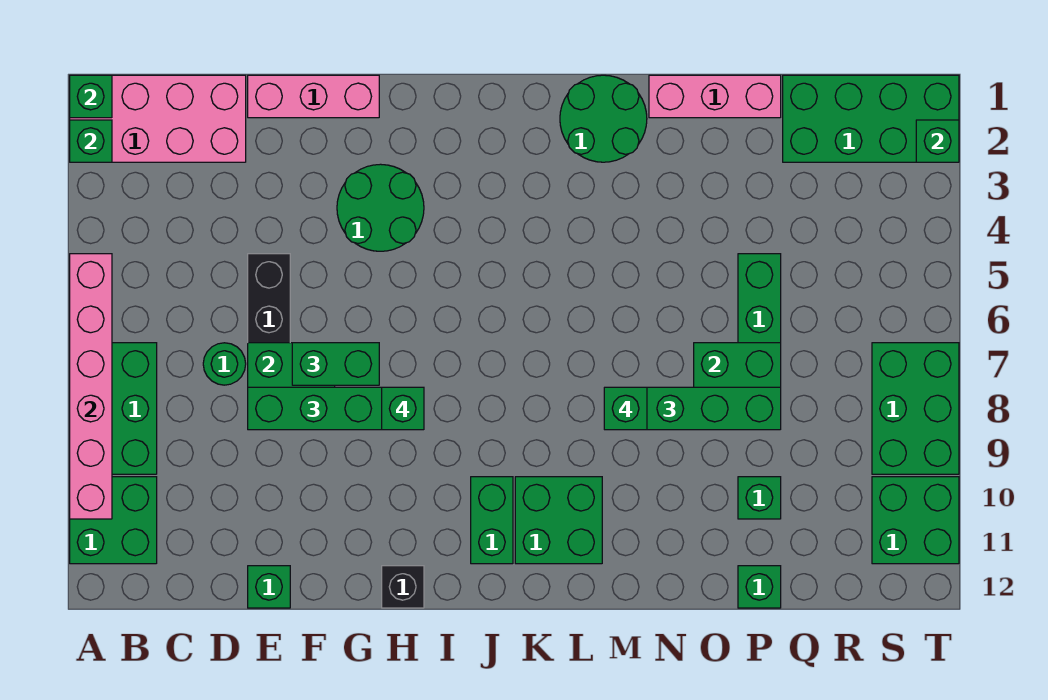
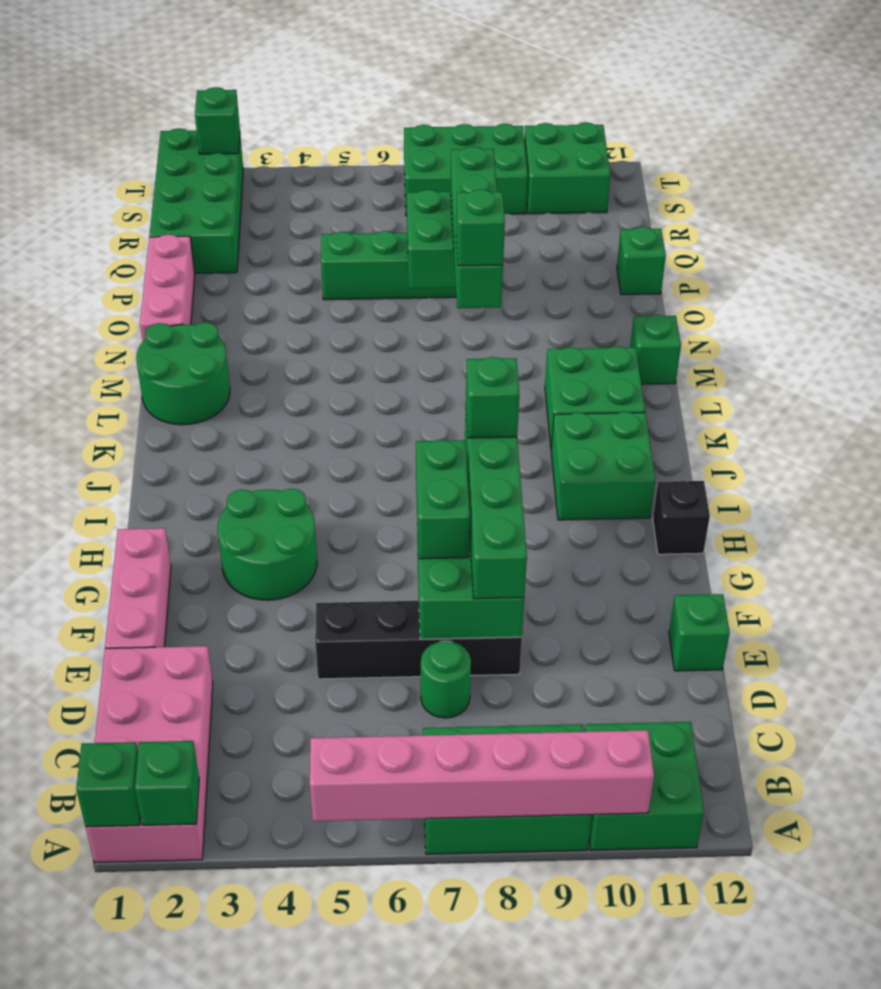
green 1x2 brick [471,477,513,564] -> green 2x2 brick [551,412,655,520]
green 1x1 brick [738,477,781,519] -> green 1x1 brick moved to [630,315,681,384]

